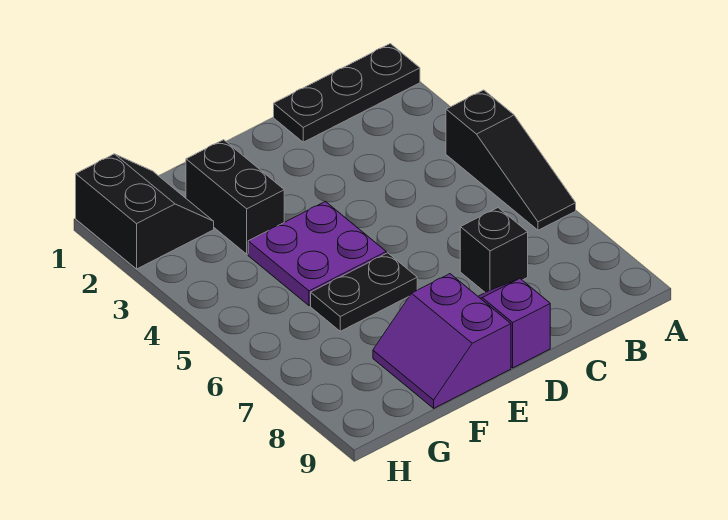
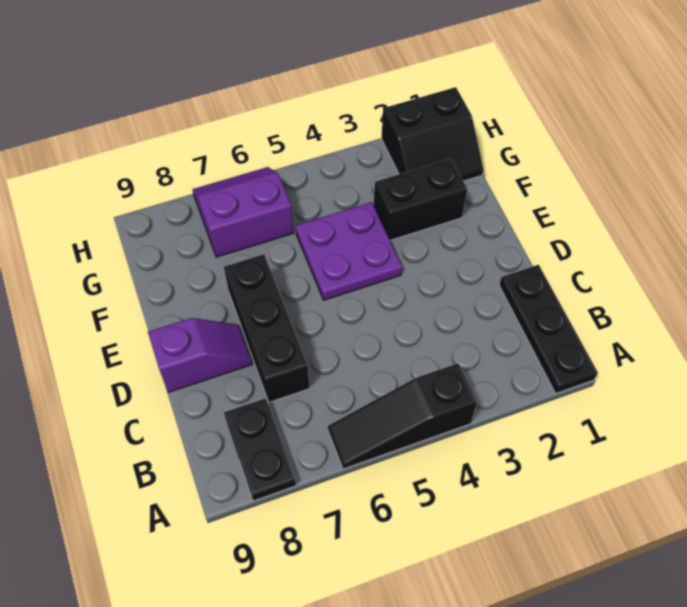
black 1x1 brick [460,208,528,292] -> black 1x3 brick [224,254,309,402]
black 1x2 plate [311,253,417,331] -> black 1x2 plate moved to [224,398,296,501]
purple 2x2 slope [373,274,511,408] -> purple 2x2 slope moved to [192,167,294,257]

